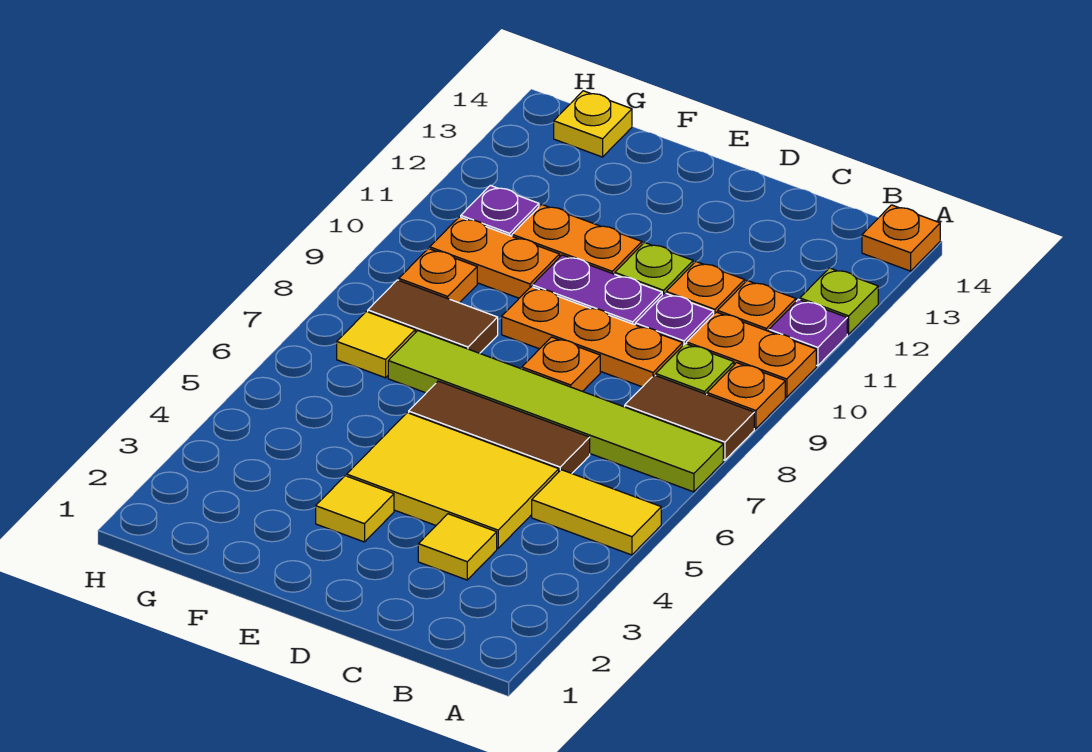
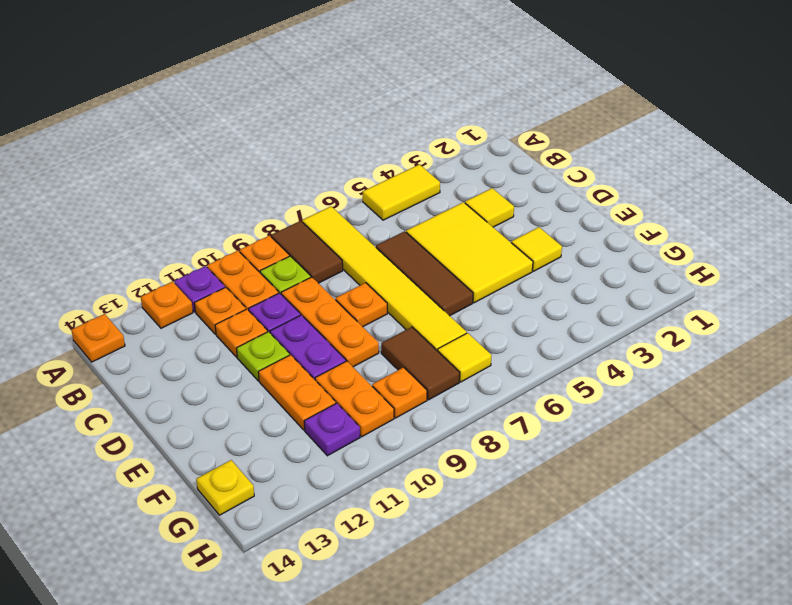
yellow 1x2 tile [532,470,661,555] -> yellow 1x2 tile turned to [363,164,440,220]
lime 1x6 tile [388,331,723,492] -> yellow 1x6 tile [302,206,467,351]
lime 1x1 plate [800,268,878,334] -> orange 1x1 plate [141,282,193,328]

